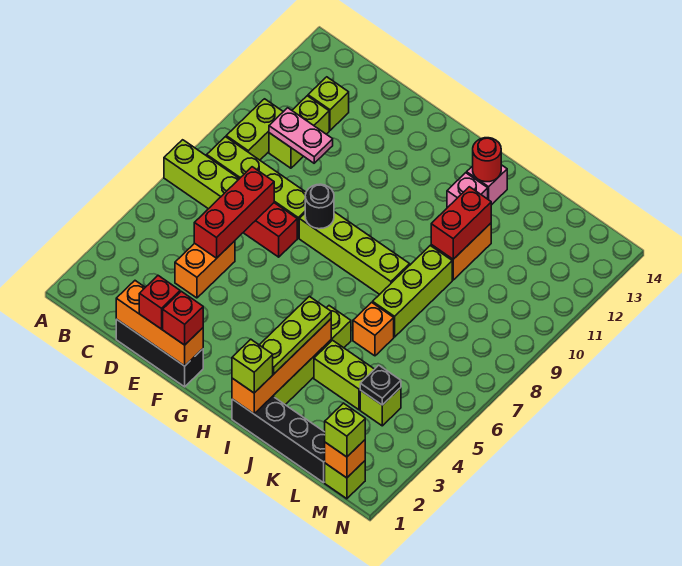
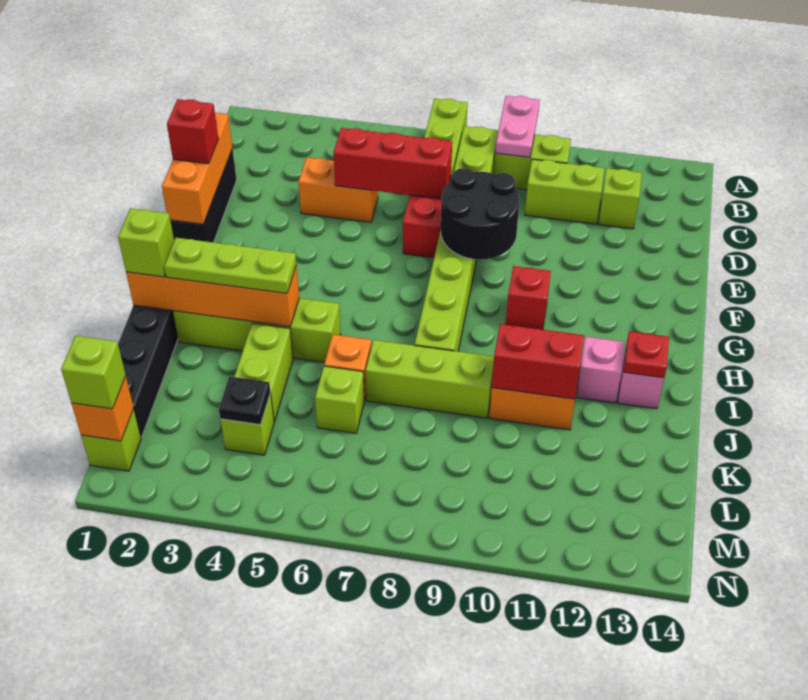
pink 1x2 plate [269,108,333,163] -> pink 1x2 plate moved to [495,96,540,157]
red 1x1 brick [163,291,203,345] -> red 1x1 brick moved to [506,266,551,330]
black 1x1 round brick [305,184,334,229] -> black 2x2 round brick [441,168,520,260]
red 1x1 round brick [473,138,501,182] -> red 1x1 plate [624,331,669,378]
none -> lime 1x1 brick [315,366,364,433]

